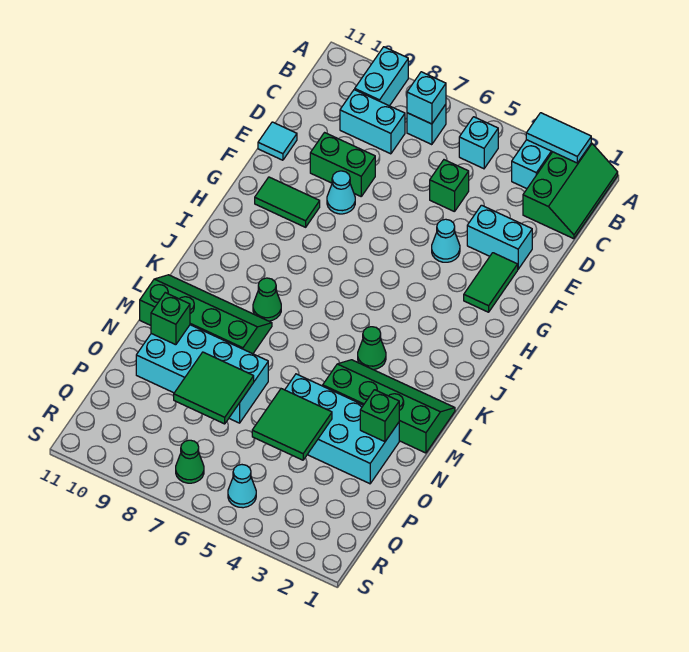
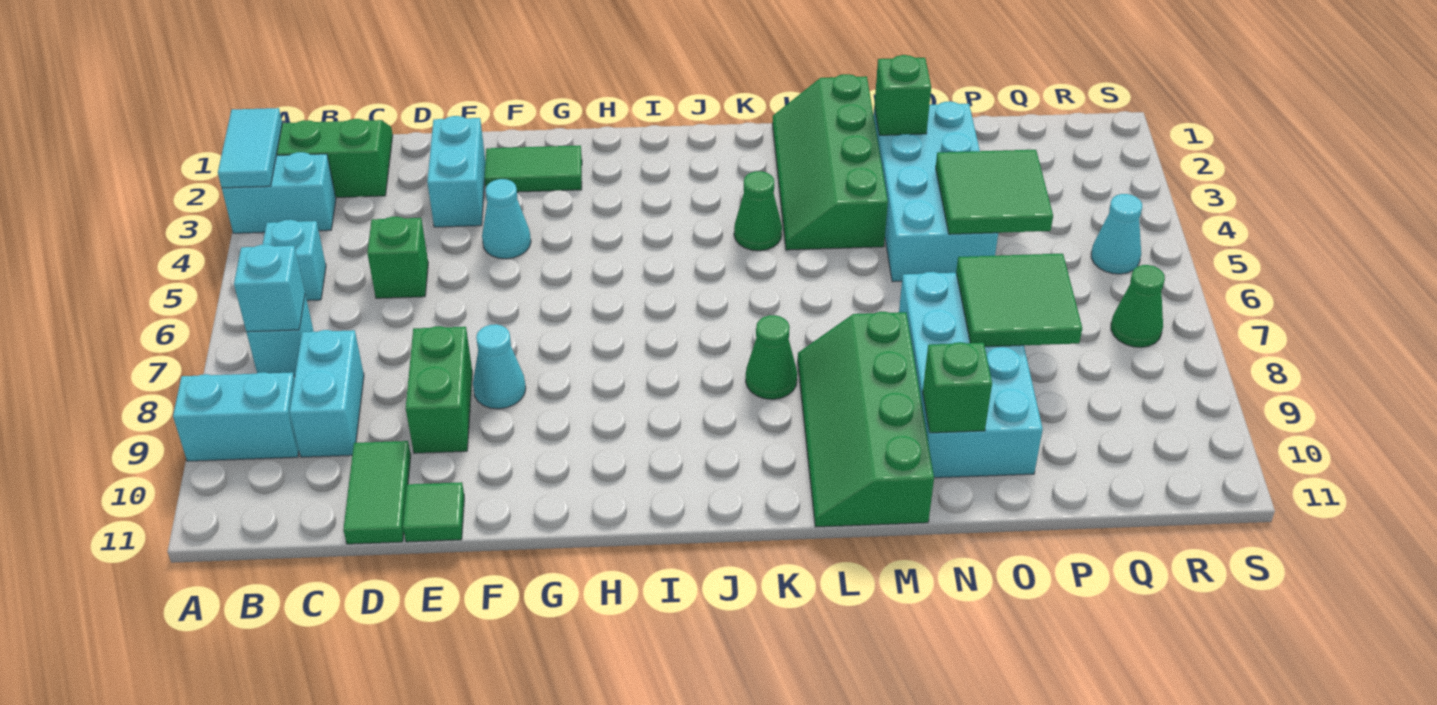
cyan 1x1 tile [258,122,297,160] -> green 1x1 tile [403,482,464,542]
green 1x2 tile [255,177,320,227] -> green 1x2 tile moved to [343,441,411,544]

